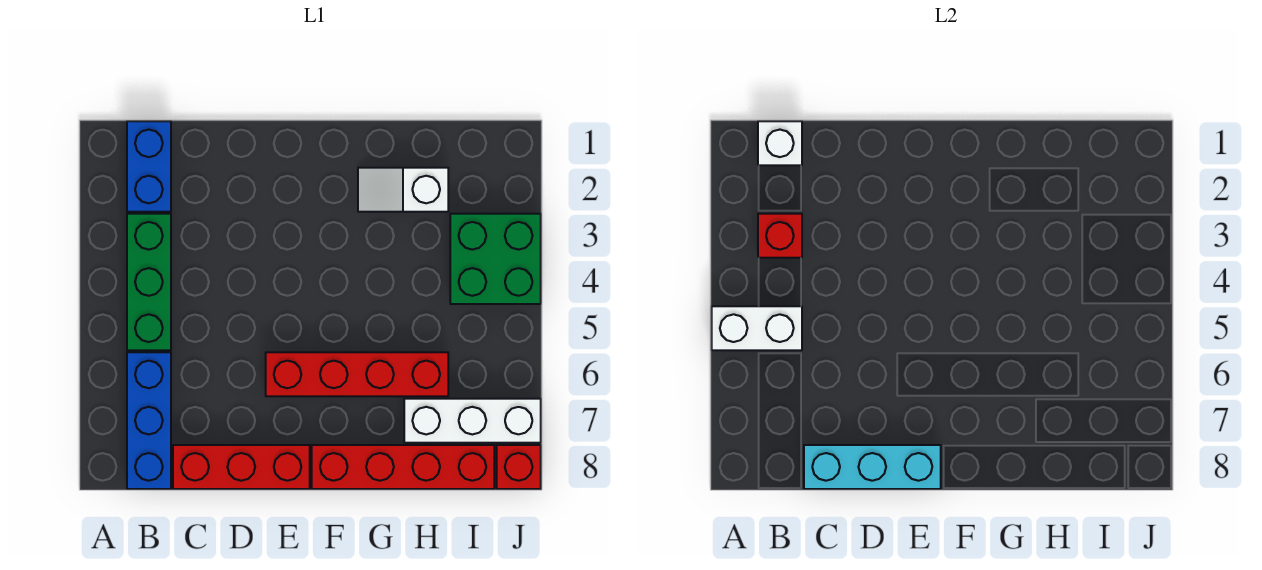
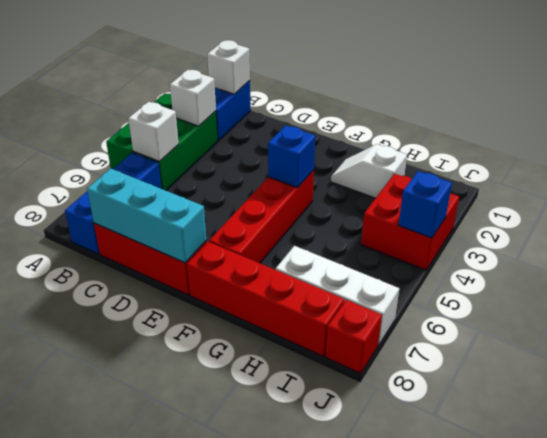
white 1x2 brick [712,306,802,350] -> white 1x1 brick [128,102,179,162]
green 1x3 brick [127,214,171,350] -> green 2x3 brick [106,93,218,191]
red 1x1 brick [758,214,802,258] -> white 1x1 brick [170,70,216,126]
red 1x4 brick [266,352,448,396] -> red 1x4 brick turned to [209,170,314,263]
none -> blue 1x1 brick [268,125,315,188]
green 2x2 brick [450,214,541,304] -> red 2x2 brick [361,174,459,270]
none -> blue 1x1 brick [398,171,452,238]

